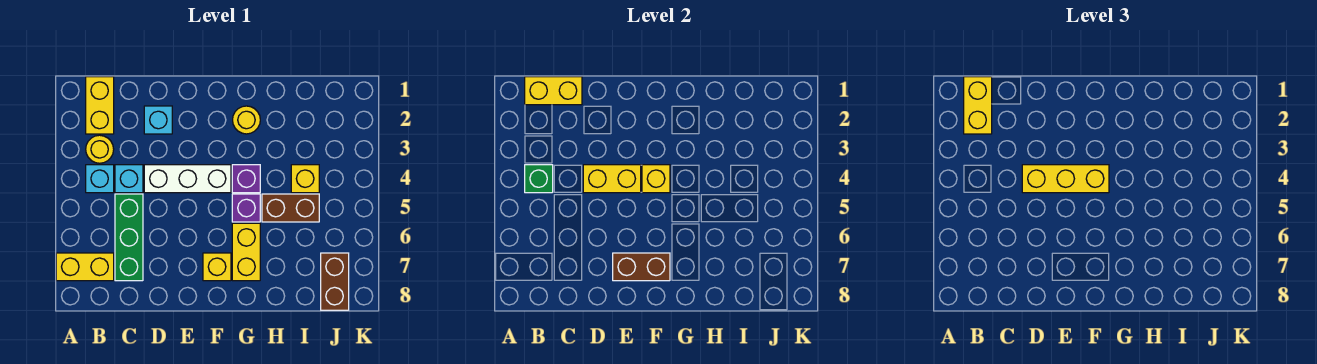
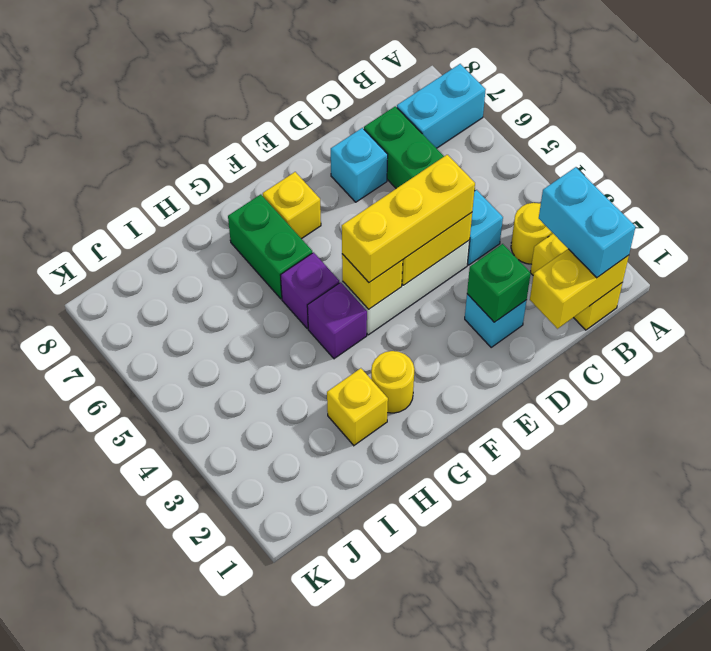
yellow 1x2 brick [56,253,114,281] -> cyan 1x2 brick [397,64,486,148]
yellow 1x2 brick [964,77,992,134] -> cyan 1x2 brick [539,167,636,278]
cyan 1x1 brick [86,165,114,193] -> cyan 1x1 brick moved to [331,128,388,202]
green 1x1 brick [525,165,553,193] -> green 1x1 brick moved to [467,244,531,322]
brown 1x2 brick [613,253,670,281] -> none
yellow 1x2 brick [232,223,260,281] -> green 1x2 brick [228,194,312,299]
brown 1x2 brick [262,194,319,222] -> none
yellow 1x1 brick [291,165,319,193] -> yellow 1x1 brick moved to [327,368,388,445]
brown 1x2 brick [321,253,349,310] -> none

